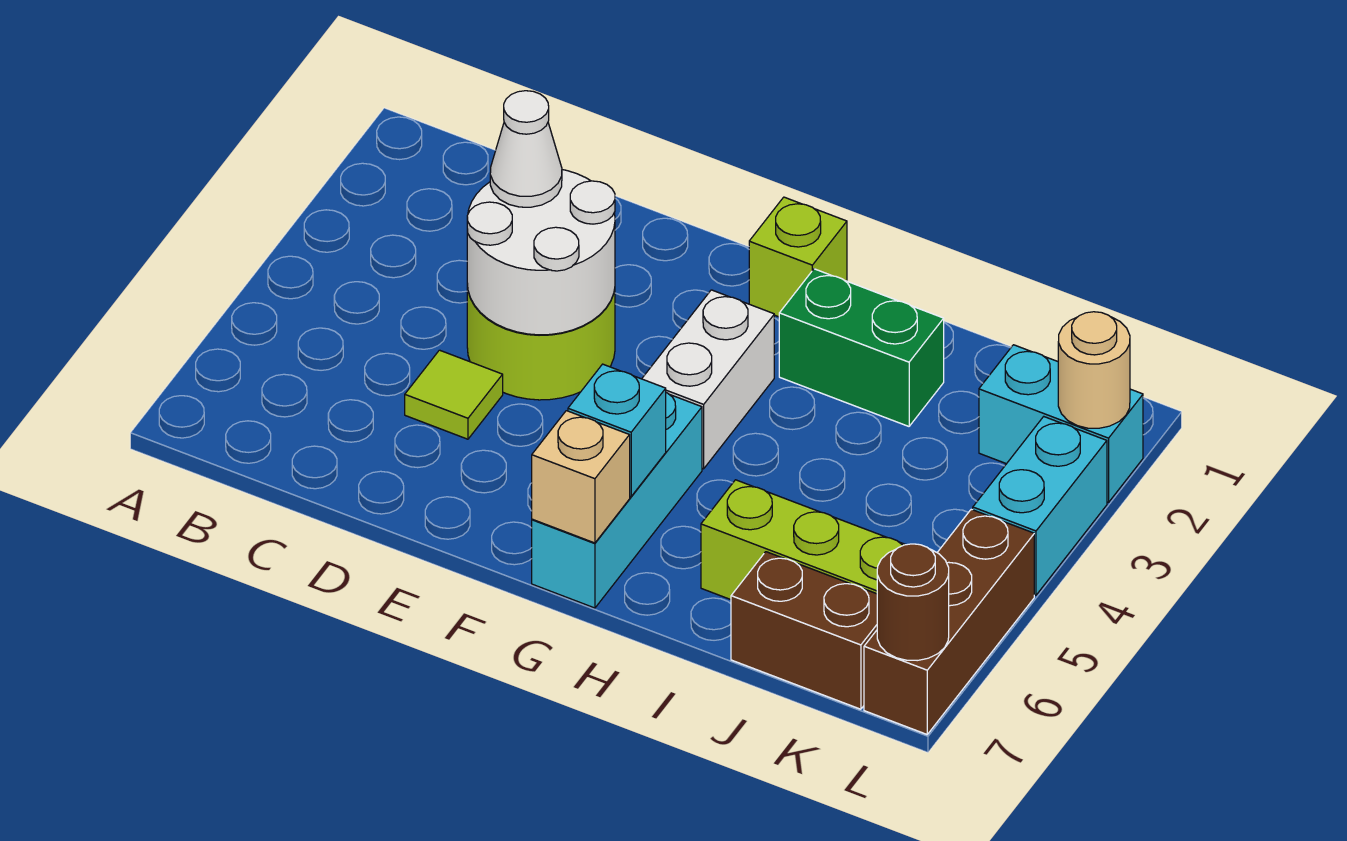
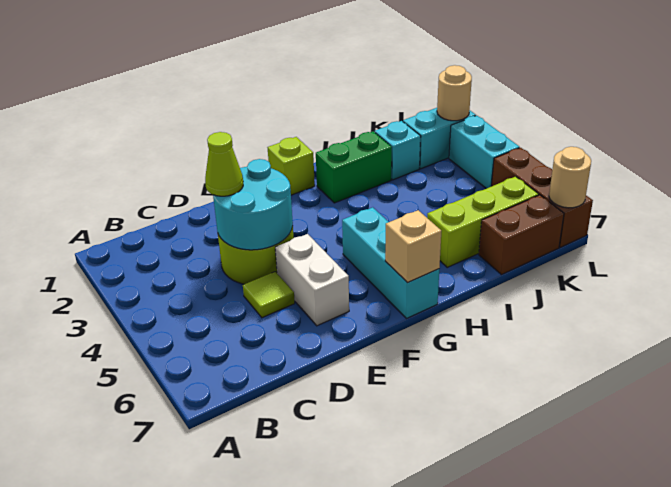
white 2x2 round brick [467,170,615,335] -> cyan 2x2 round brick [213,159,293,250]
white 1x1 cone [490,91,562,207] -> lime 1x1 cone [205,132,243,196]
white 1x2 brick [642,290,774,469] -> white 1x2 brick moved to [275,234,349,326]
cyan 1x1 brick [568,364,666,496] -> cyan 1x1 brick moved to [375,121,421,180]
brown 1x1 round brick [877,544,949,661] -> tan 1x1 round brick [549,147,591,208]

